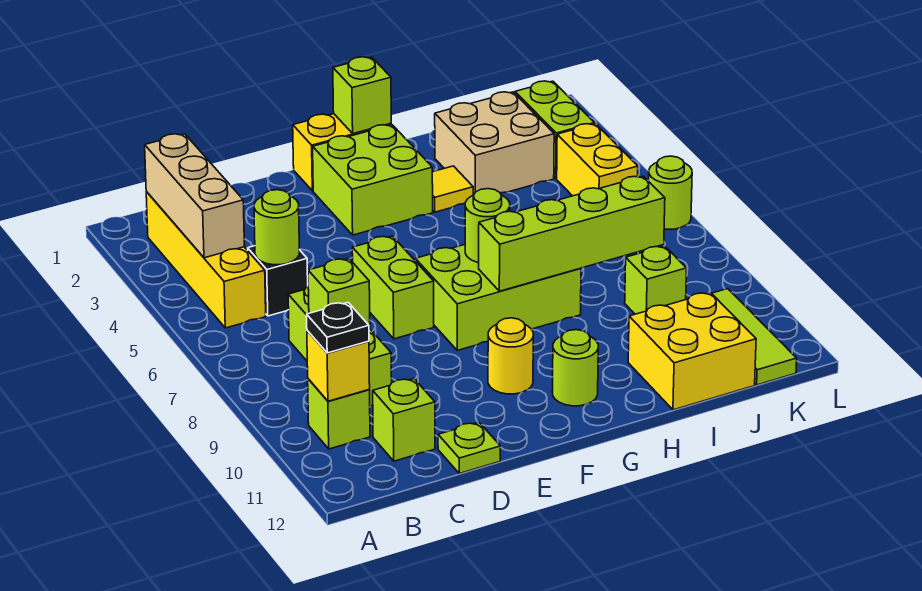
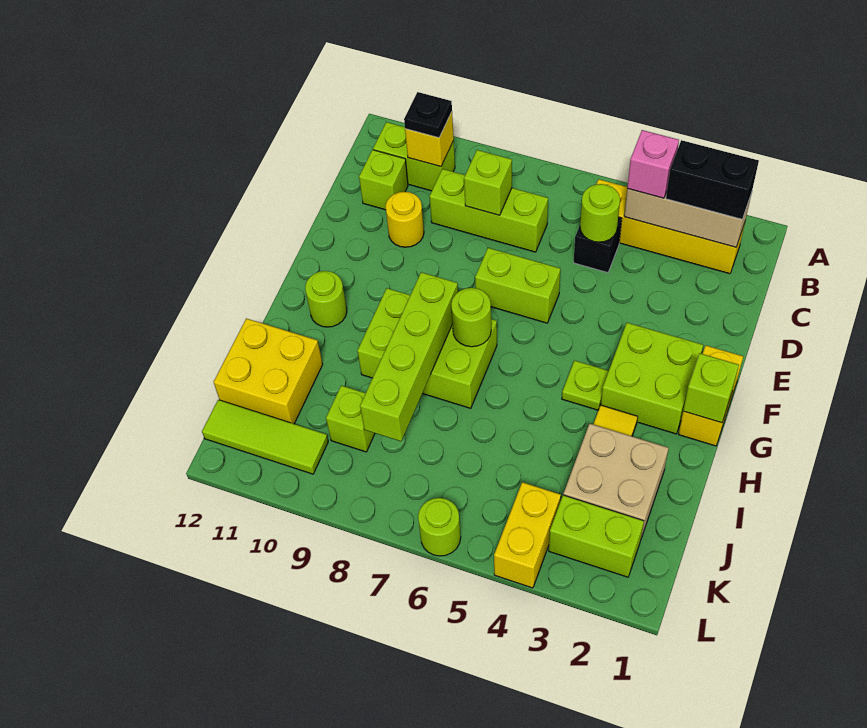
none -> black 1x2 brick [666,140,759,219]
none -> pink 1x1 brick [627,130,679,198]
lime 1x1 brick [308,379,370,449] -> lime 1x2 brick [373,122,455,191]
lime 1x1 plate [438,422,500,473] -> lime 1x1 plate moved to [562,361,608,410]
lime 2x3 brick [415,245,581,350] -> lime 2x3 brick turned to [357,288,497,408]
yellow 1x1 round brick [488,318,533,394] -> yellow 1x1 round brick moved to [385,192,424,247]
yellow 1x2 brick [557,124,638,196] -> yellow 1x2 brick turned to [494,482,561,588]

